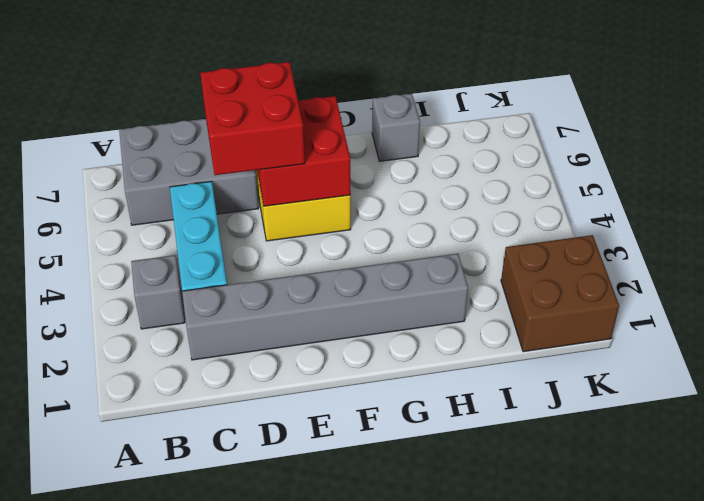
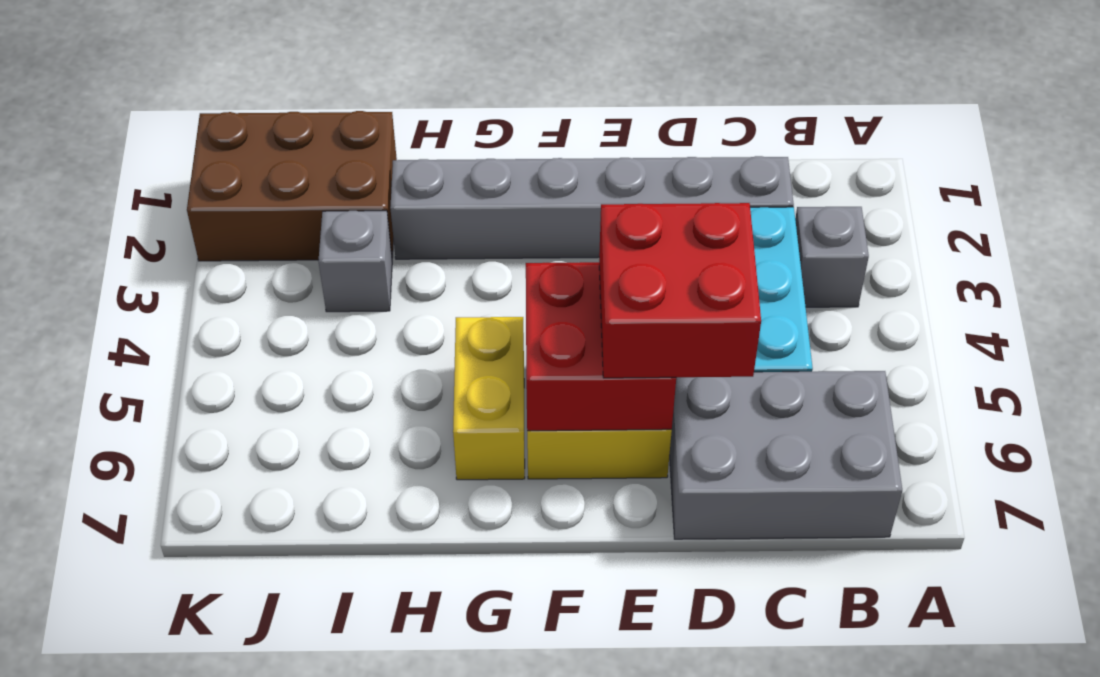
none -> yellow 1x2 brick [453,317,525,480]
grey 1x1 brick [372,94,420,161] -> grey 1x1 brick moved to [318,211,392,312]
brown 2x2 brick [501,235,619,352] -> brown 2x3 brick [187,111,397,261]

